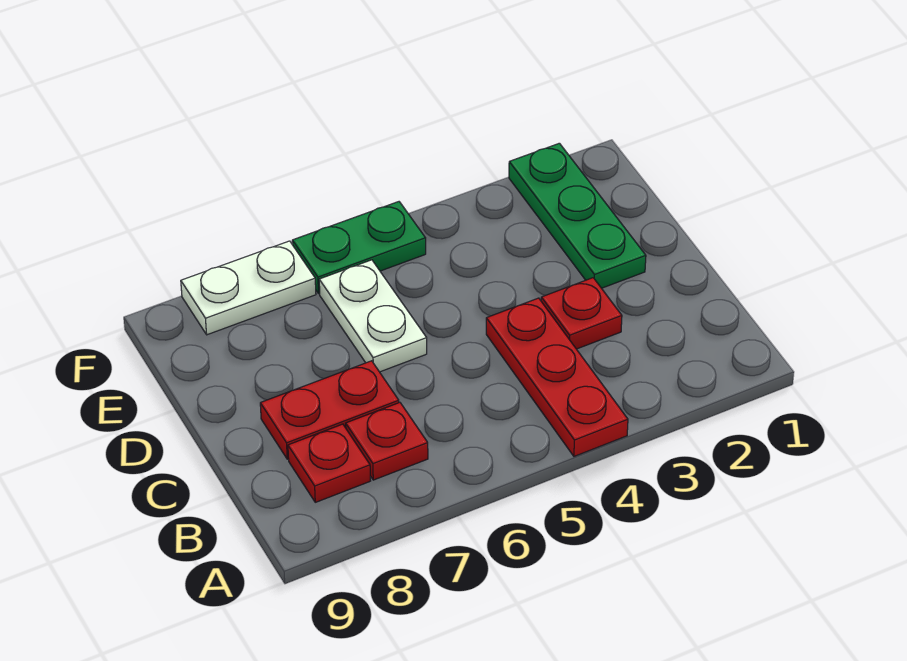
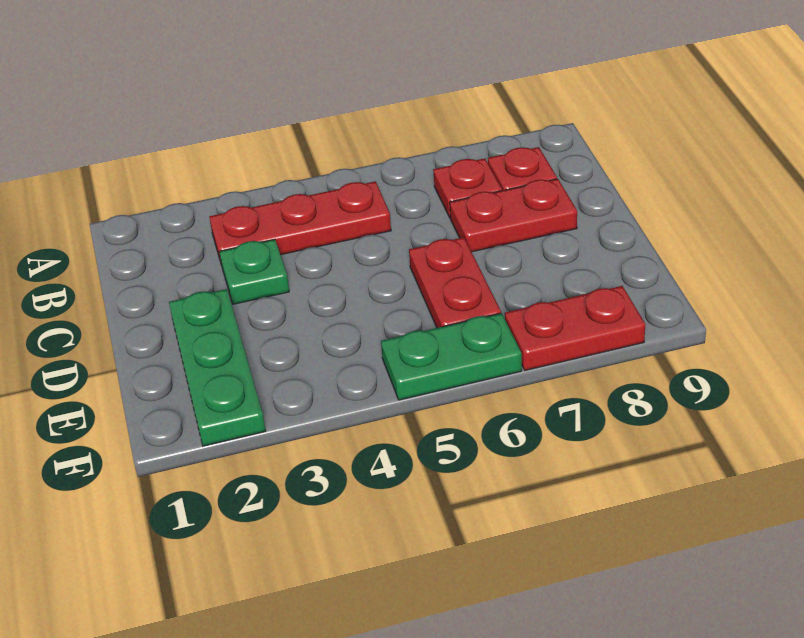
red 1x3 plate [486,298,628,456] -> red 1x3 plate turned to [209,181,391,262]
red 1x1 plate [541,278,622,349] -> green 1x1 plate [219,239,289,304]
white 1x2 plate [319,260,427,372] -> red 1x2 plate [409,237,501,328]
white 1x2 plate [181,241,316,335] -> red 1x2 plate [505,286,645,370]

